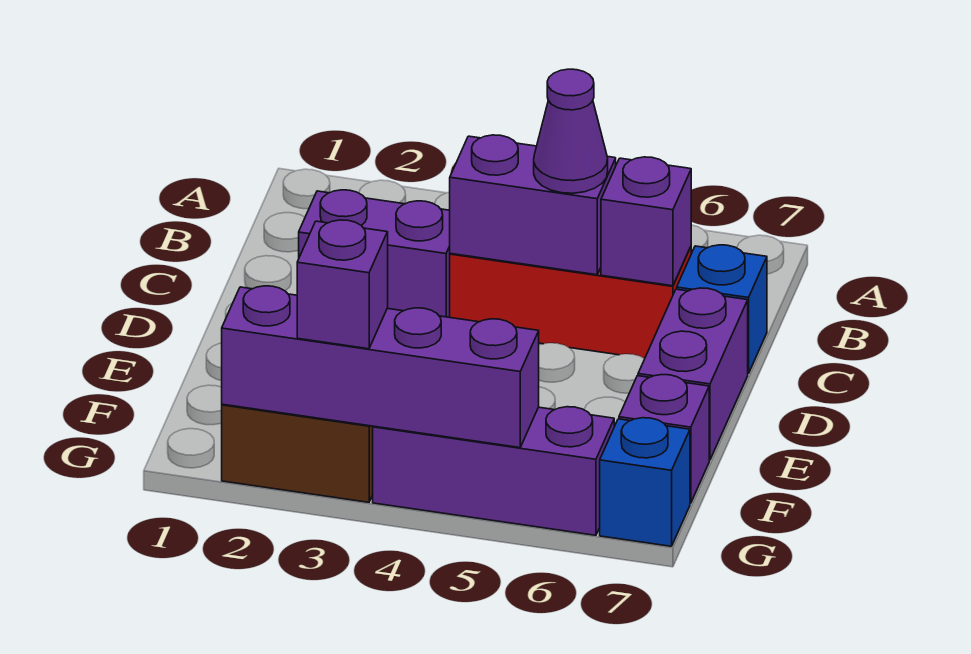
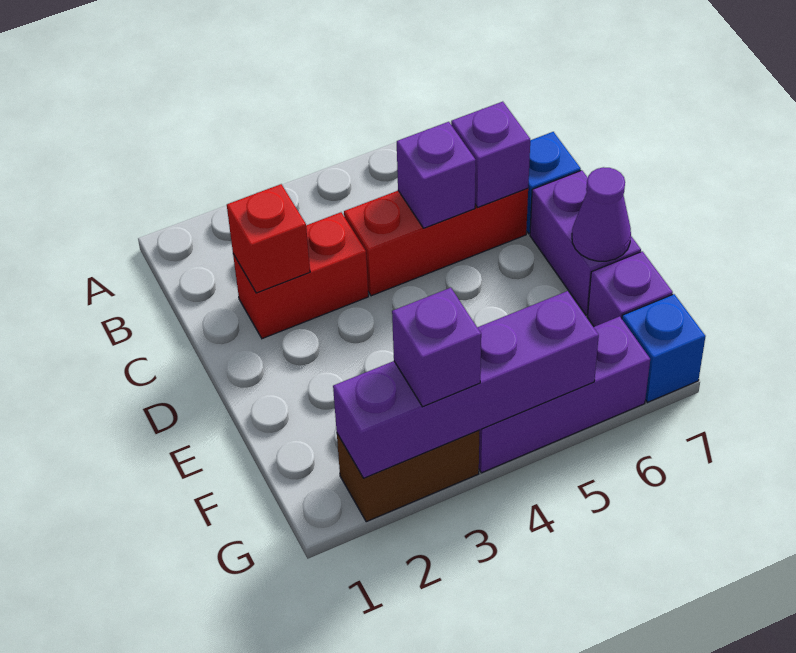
purple 1x2 brick [299,190,450,317] -> red 1x2 brick [233,212,368,339]
none -> red 1x1 brick [227,184,310,293]
purple 1x2 brick [450,135,616,275] -> purple 1x1 brick [397,122,476,228]
purple 1x1 cone [534,69,608,193] -> purple 1x1 cone moved to [572,167,631,261]

